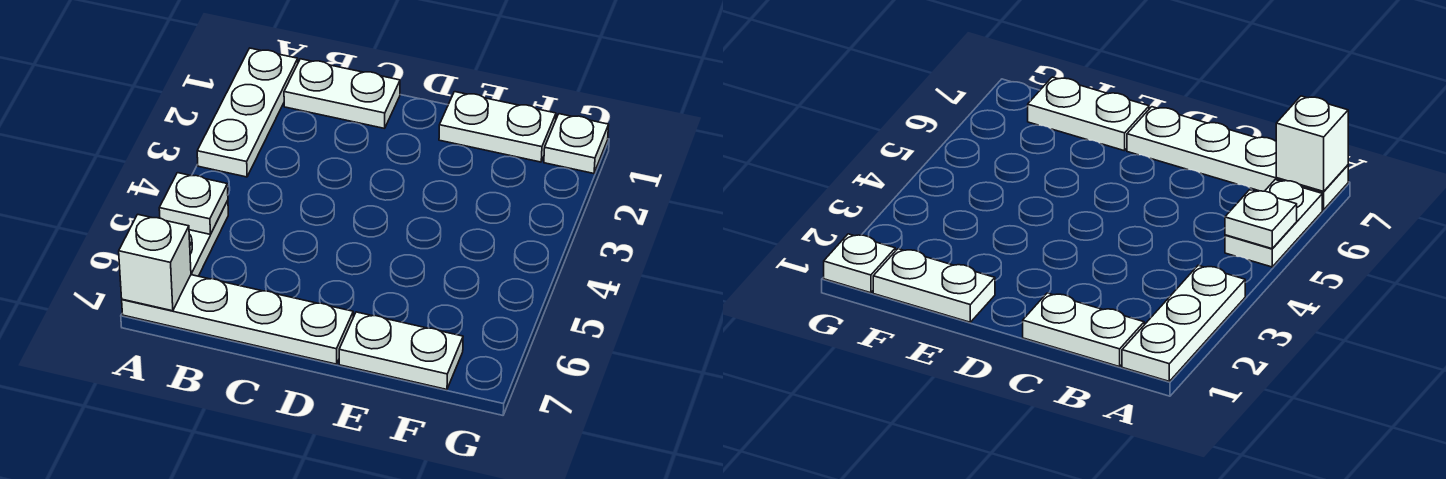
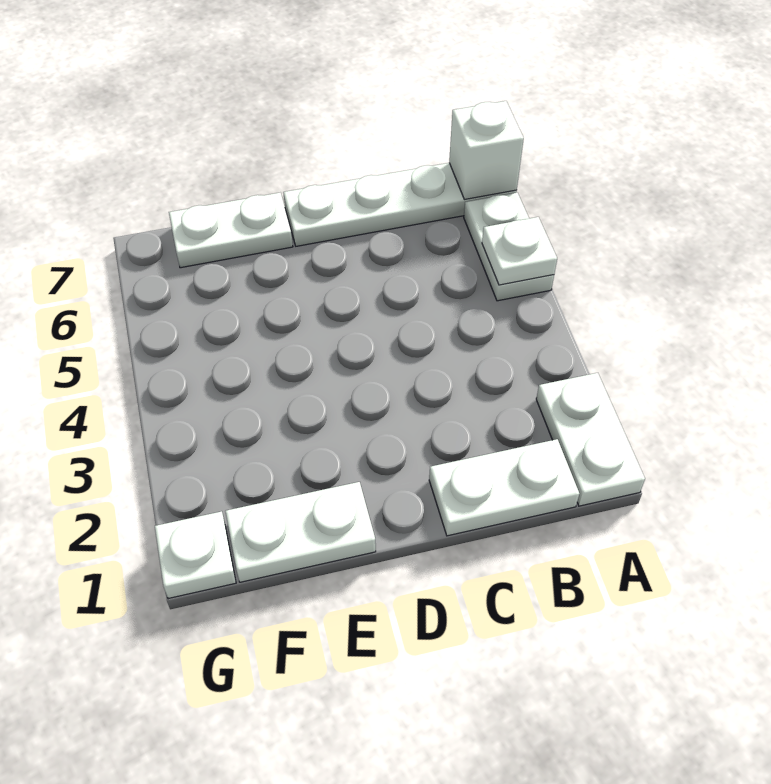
white 1x3 plate [197,48,298,177] -> white 1x2 plate [536,373,645,506]

